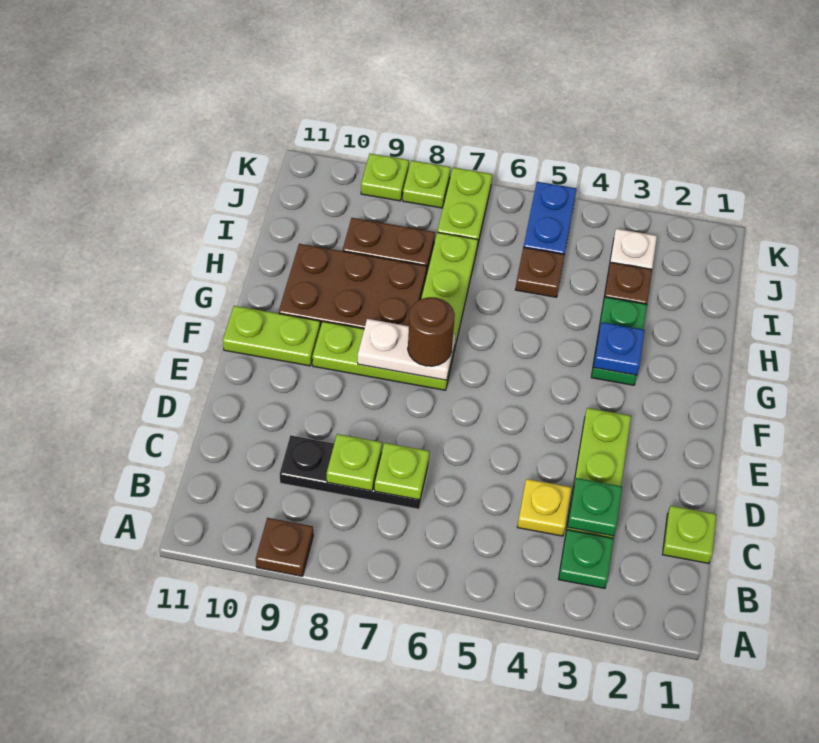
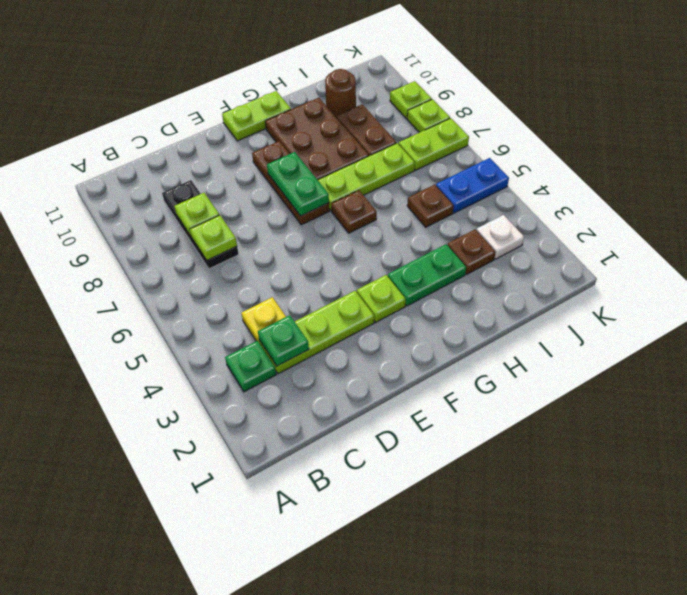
brown 1x1 plate [256,518,313,576] -> brown 1x1 plate moved to [331,190,377,233]
lime 1x1 plate [662,506,717,563] -> lime 1x1 plate moved to [357,275,406,322]
lime 1x3 plate [312,322,454,390] -> brown 1x3 plate [252,141,329,225]
white 1x2 plate [358,319,455,380] -> green 1x2 plate [267,152,329,216]
brown 1x1 round brick [408,297,455,366] -> brown 1x1 round brick moved to [325,69,356,118]
lime 1x2 plate [223,306,320,366] -> lime 1x2 plate turned to [222,91,291,141]
blue 1x1 plate [593,322,645,375] -> none

